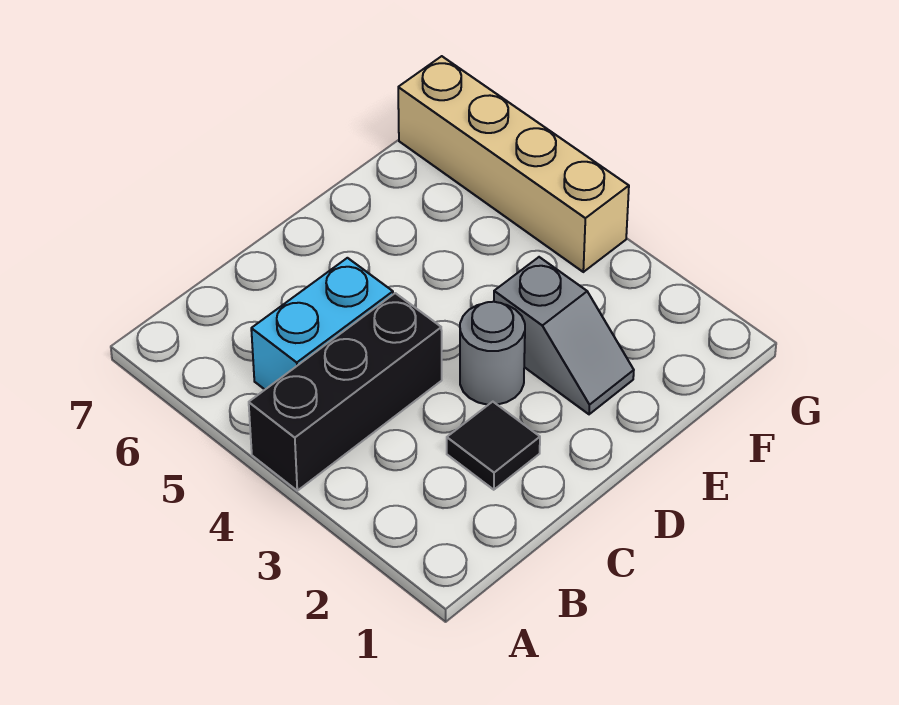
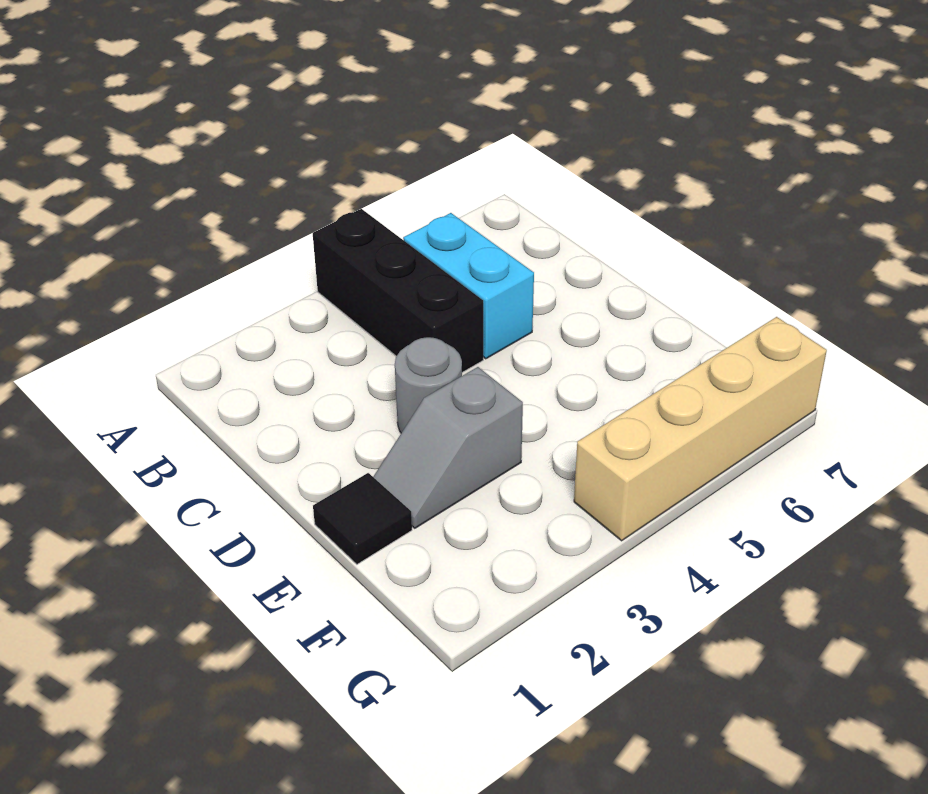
black 1x1 tile [447,402,540,490] -> black 1x1 tile moved to [313,473,412,564]

